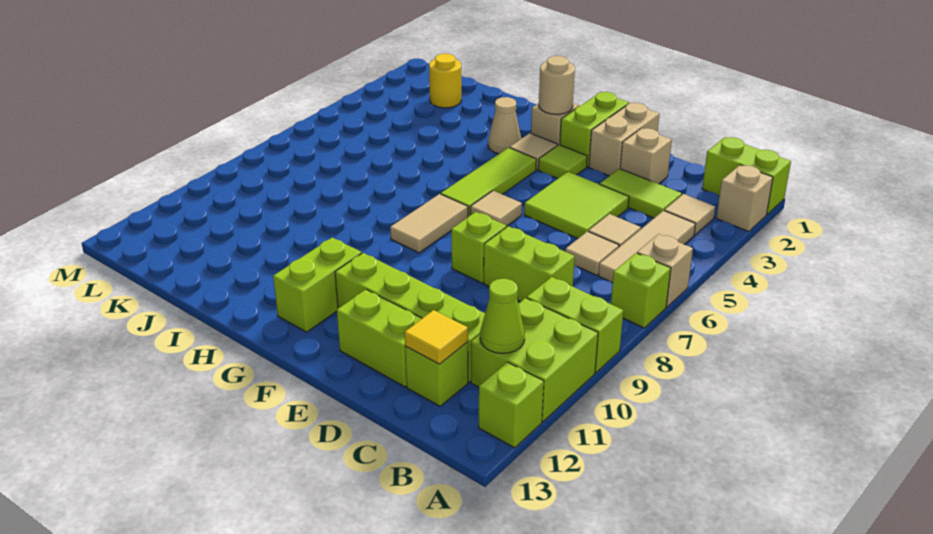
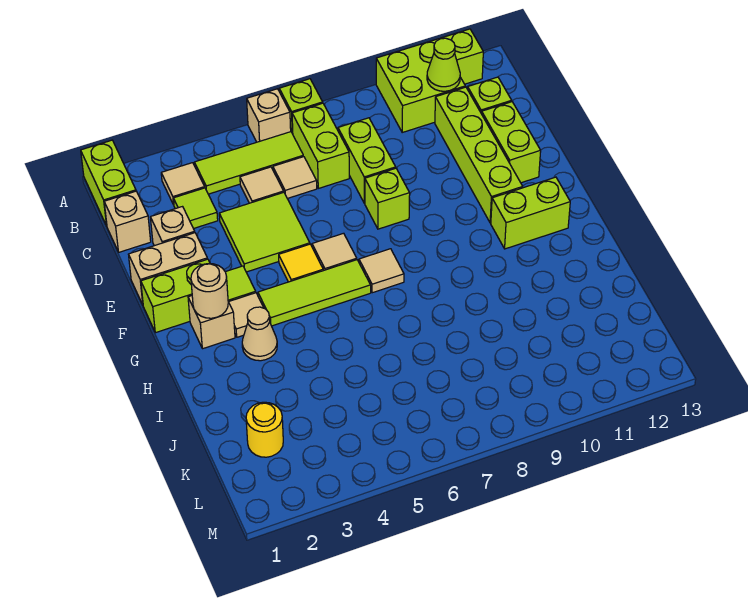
tan 1x1 brick [716,165,773,232] -> tan 1x1 brick moved to [104,191,151,252]
lime 1x2 brick [527,277,623,373] -> lime 1x2 brick moved to [292,103,349,188]
tan 1x3 tile [598,211,696,283] -> lime 1x3 tile [194,132,303,194]
lime 1x2 tile [600,169,682,218] -> lime 1x1 tile [174,188,218,229]
yellow 1x1 tile [405,310,468,364] -> yellow 1x1 tile moved to [279,244,323,282]
tan 1x2 tile [390,194,468,253] -> tan 1x1 tile [359,249,404,293]

